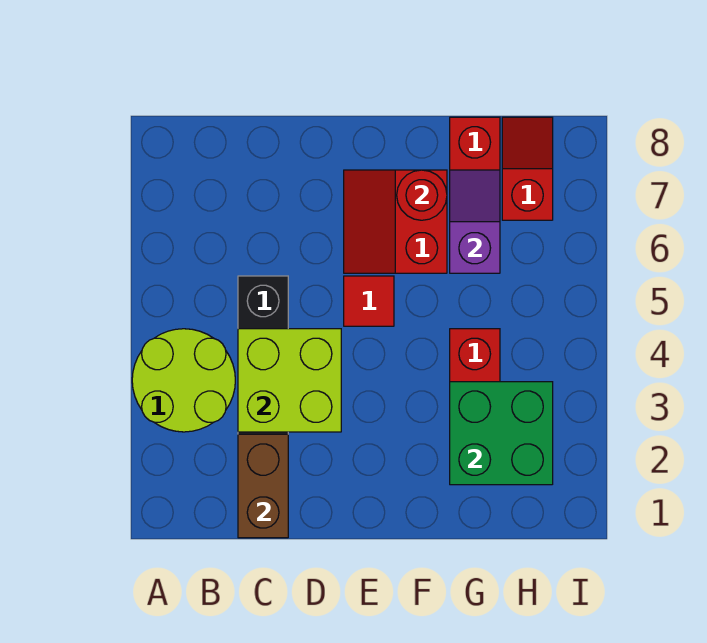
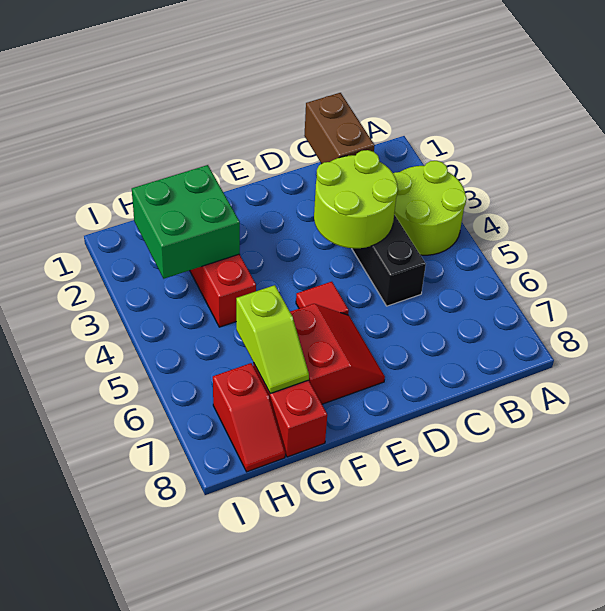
lime 2x2 brick [238,329,341,432] -> lime 2x2 round brick [314,150,398,248]
red 1x1 round brick [397,170,447,220] -> none
purple 1x2 slope [450,170,500,273] -> lime 1x2 slope [236,285,309,393]

